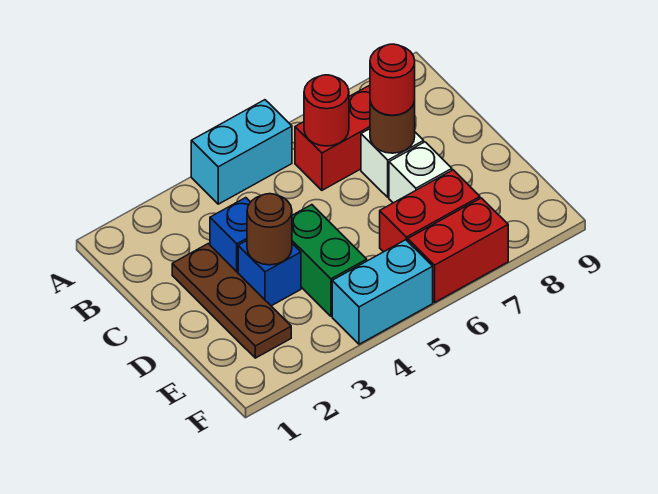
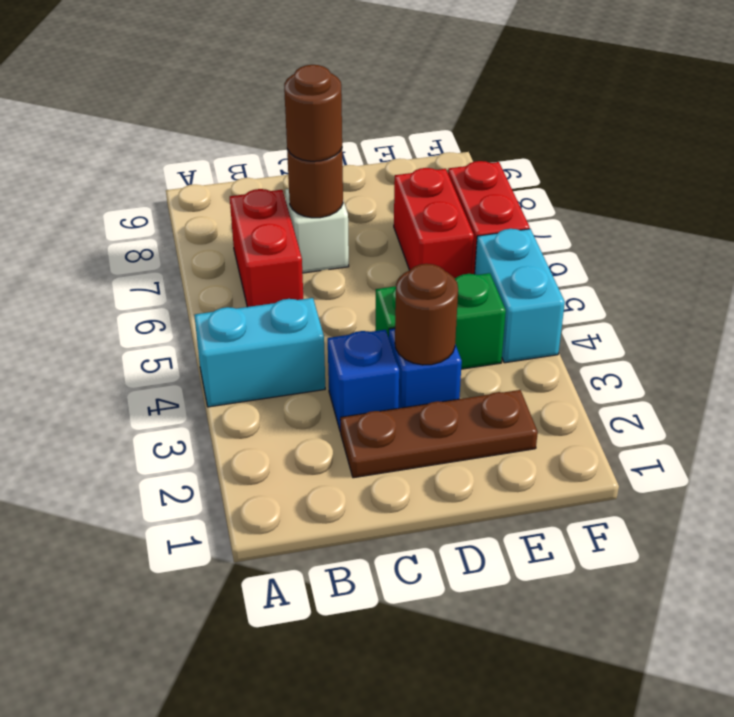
cyan 1x2 brick [191,100,292,204] -> cyan 1x2 brick turned to [194,298,325,407]
red 1x1 round brick [304,75,349,146] -> none
red 1x1 round brick [370,44,415,115] -> brown 1x1 round brick [284,65,342,161]
white 1x1 brick [389,142,452,203] -> none

